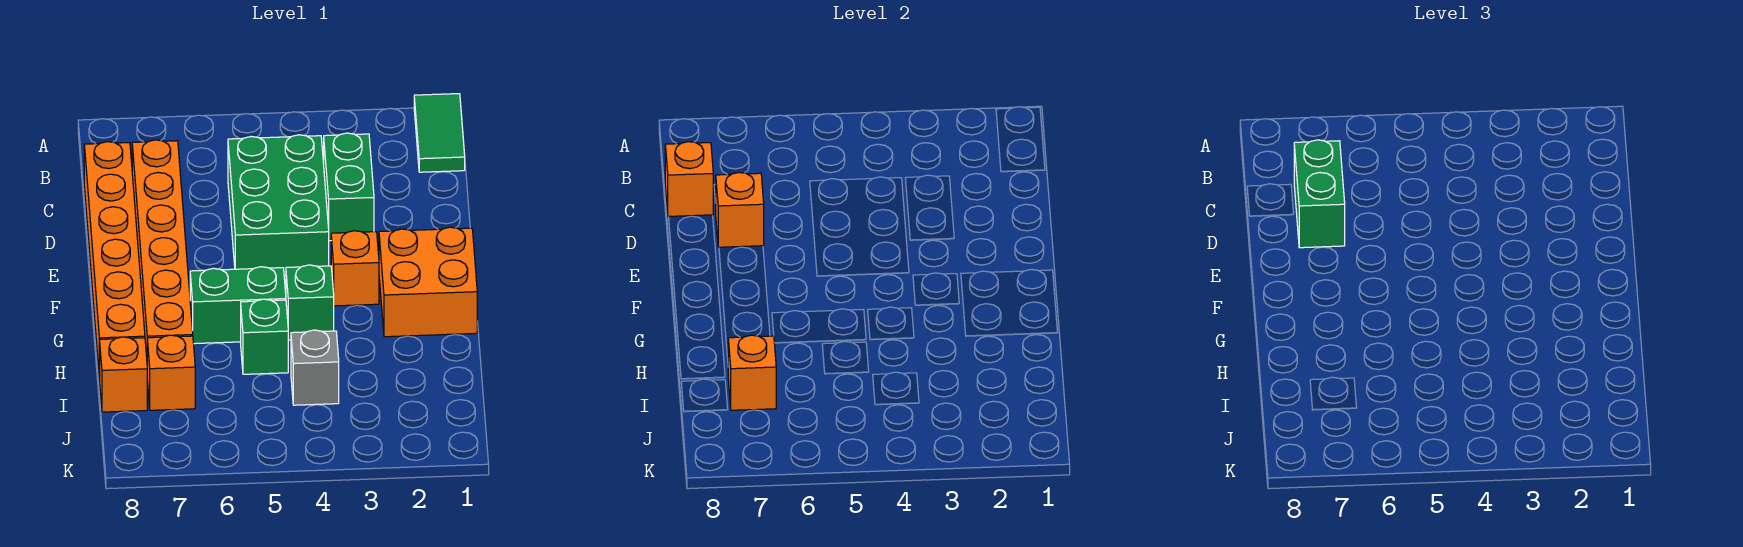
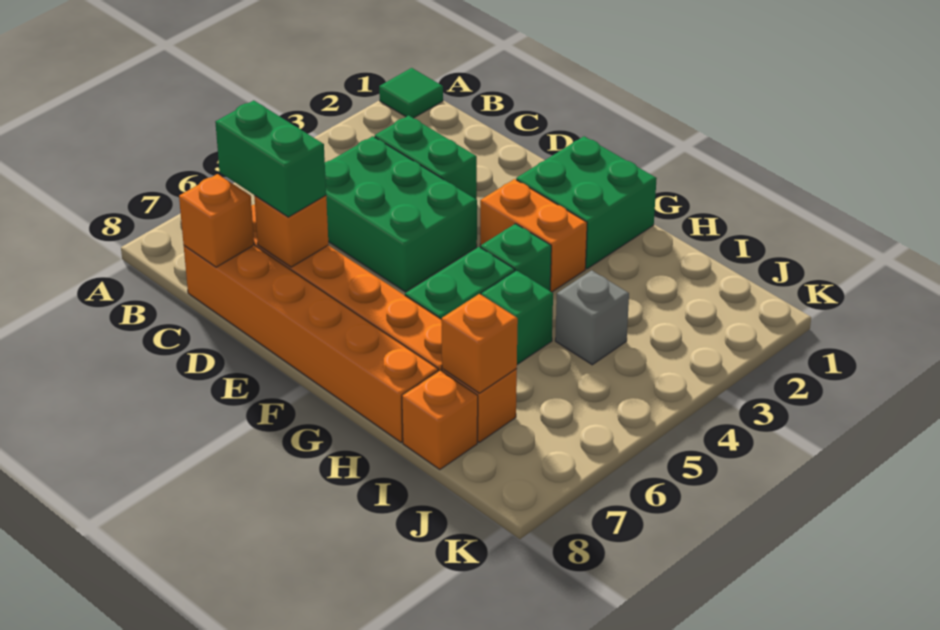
green 1x2 tile [414,94,465,172] -> green 1x1 tile [379,68,443,118]
orange 2x2 brick [379,227,477,337] -> green 2x2 brick [516,136,657,269]
orange 1x1 brick [331,231,379,306] -> orange 1x2 brick [480,179,587,292]

